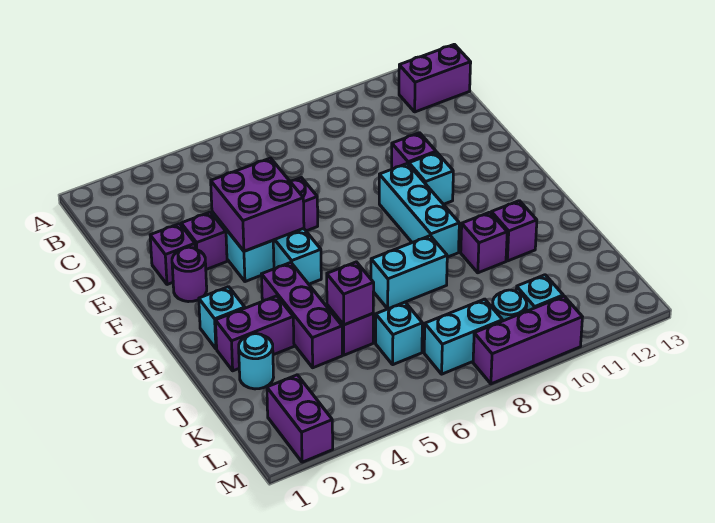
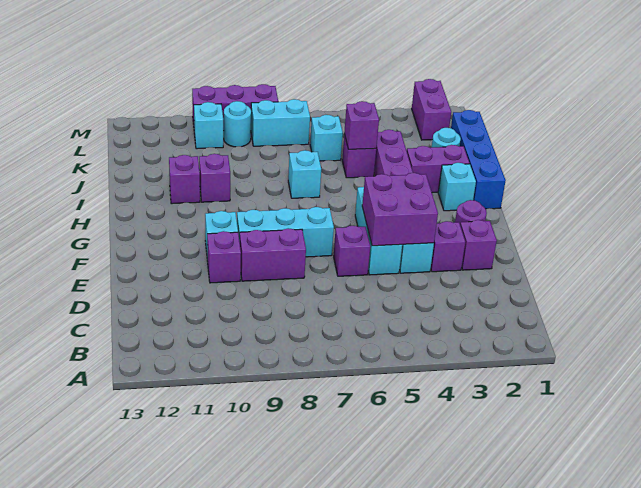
purple 1x2 brick [399,44,471,112] -> purple 1x2 brick moved to [239,228,306,281]
cyan 1x3 brick [379,163,459,257] -> cyan 1x3 brick turned to [237,207,334,257]
none -> blue 1x4 brick [451,110,506,209]
cyan 1x2 brick [371,236,447,309] -> cyan 1x1 brick [288,150,321,198]

